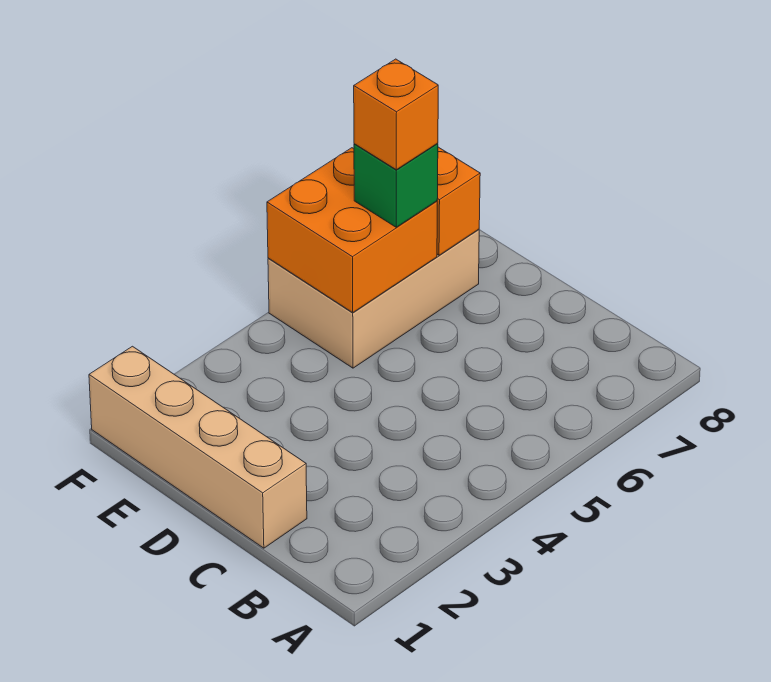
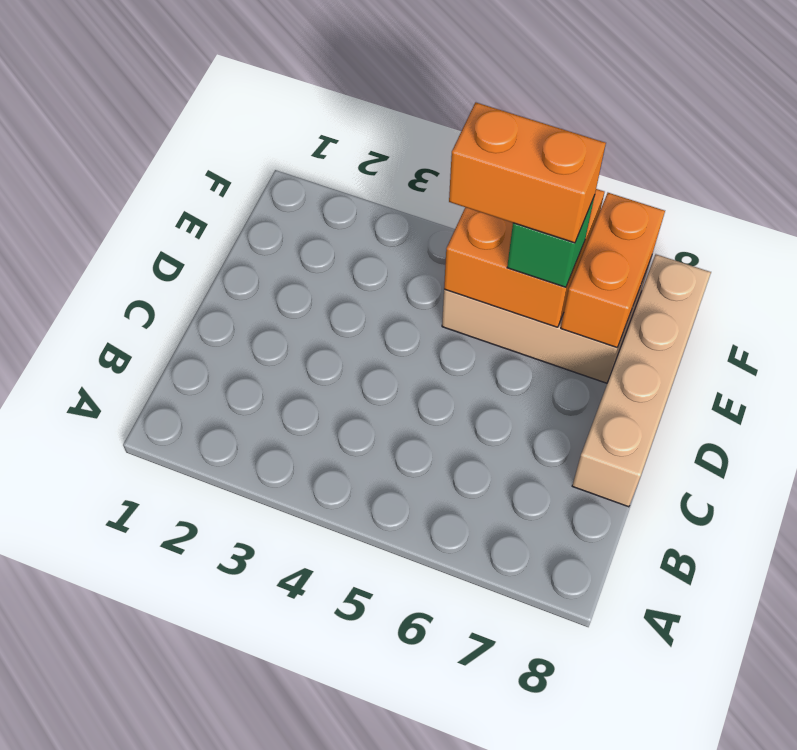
tan 1x4 brick [89,346,307,548] -> tan 1x4 brick moved to [572,254,711,507]
orange 1x1 brick [354,59,438,170] -> orange 1x2 brick [449,102,606,243]

